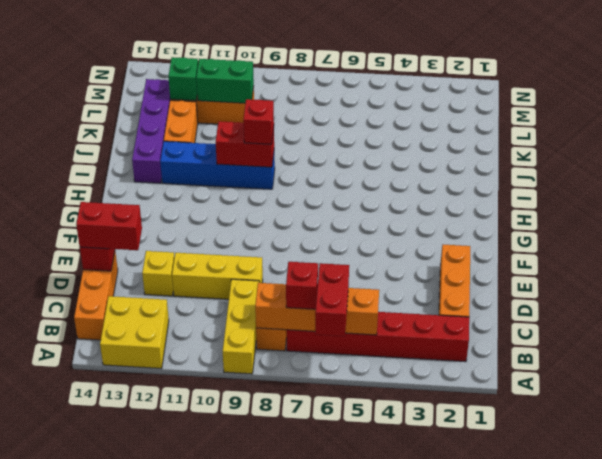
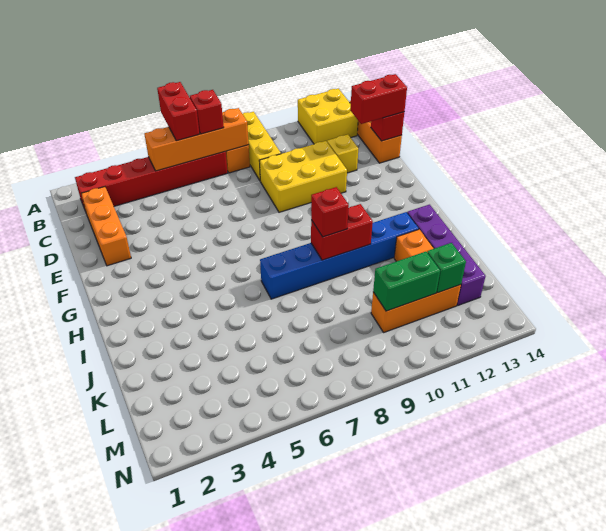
yellow 1x3 brick [172,253,263,299] -> yellow 2x3 brick [259,141,347,212]
blue 1x4 brick [160,141,275,189] -> blue 1x6 brick [260,212,419,299]

